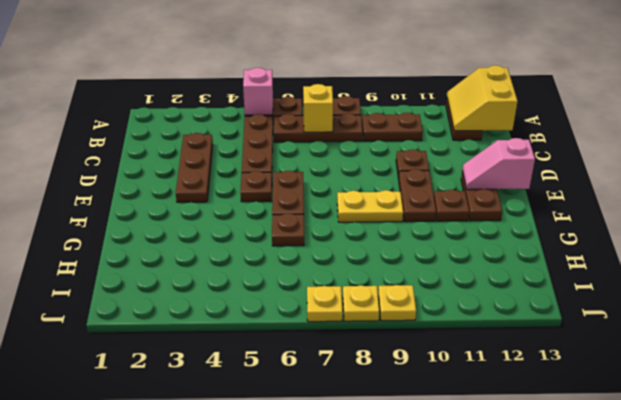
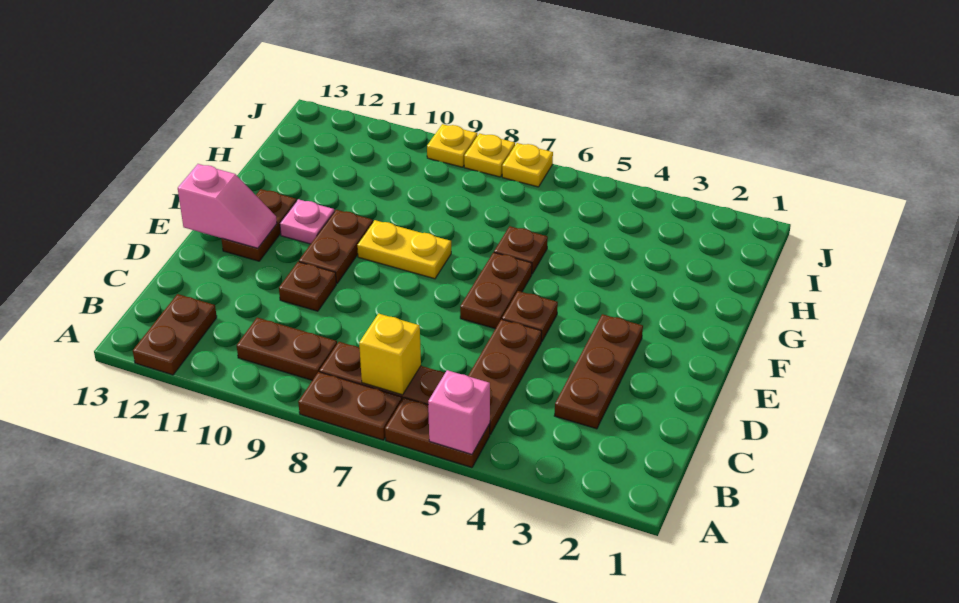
yellow 2x2 slope [447,65,518,131] -> none
brown 1x1 plate [434,190,469,221] -> pink 1x1 plate [280,199,334,244]

